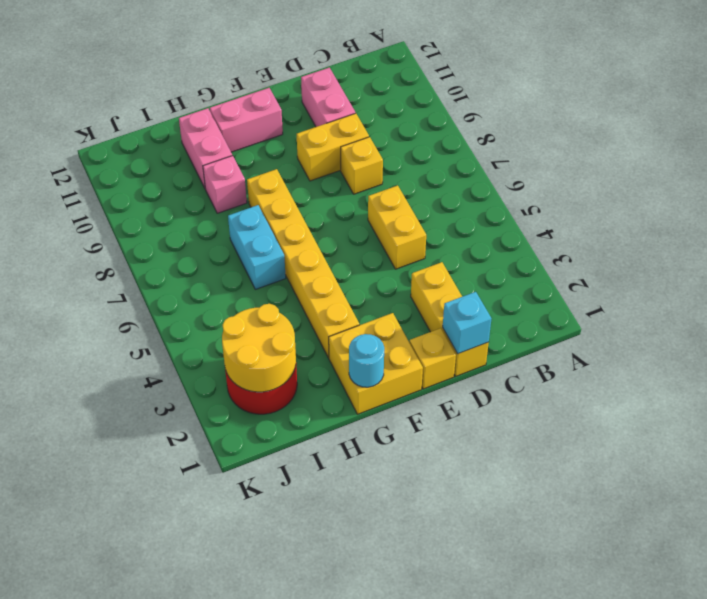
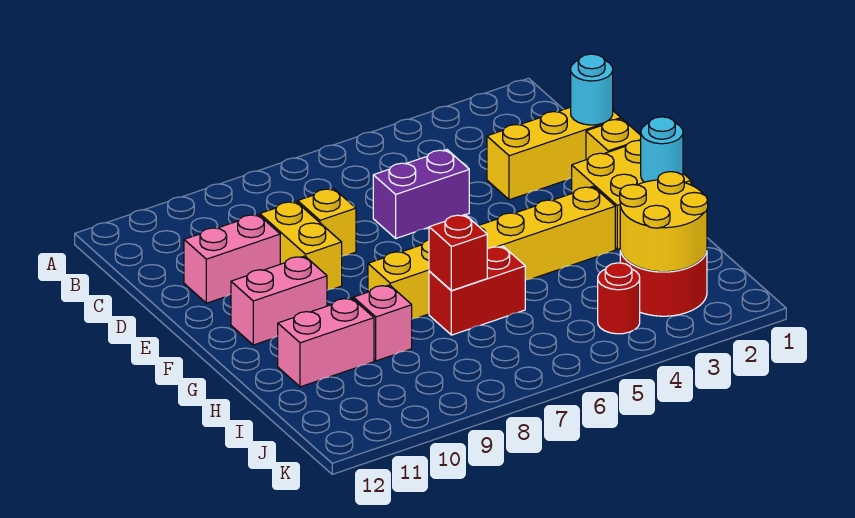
cyan 1x1 brick [443,292,492,354] -> cyan 1x1 round brick [571,54,613,125]
yellow 1x2 brick [368,186,426,269] -> purple 1x2 brick [373,150,469,238]
pink 1x2 brick [210,88,283,152] -> pink 1x2 brick turned to [231,256,327,345]
cyan 1x2 brick [228,205,286,289] -> red 1x2 brick [429,246,525,335]
none -> red 1x1 brick [429,215,487,291]
none -> red 1x1 round brick [598,263,640,334]

